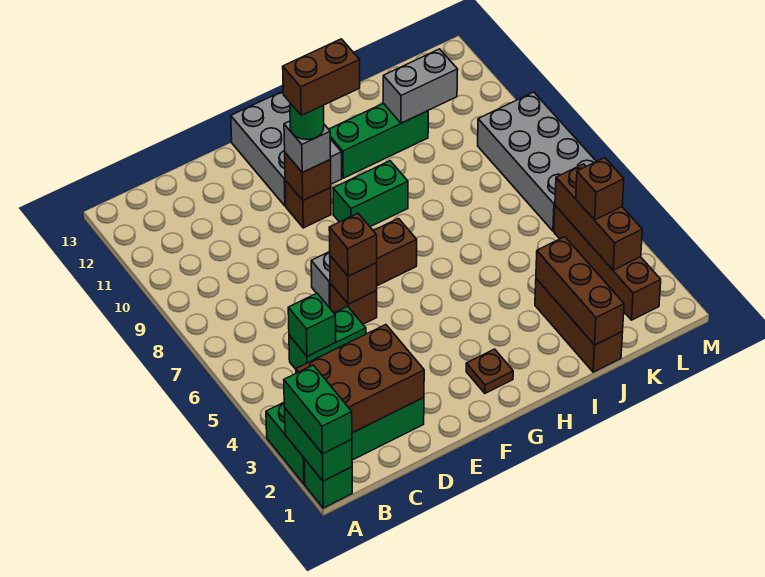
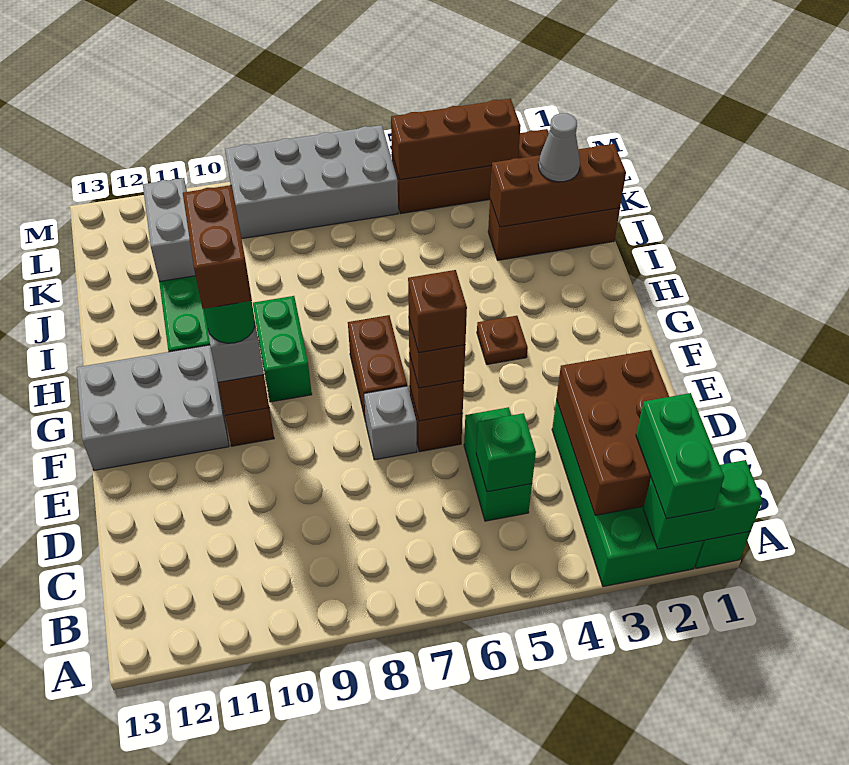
green 1x2 brick [284,365,352,454] -> green 1x2 brick turned to [636,393,724,519]
brown 1x1 plate [466,349,513,393] -> brown 1x1 plate moved to [477,316,528,365]
none -> grey 1x1 cone [538,113,580,182]
brown 1x1 brick [576,158,624,220] -> brown 1x1 brick moved to [408,270,467,353]

